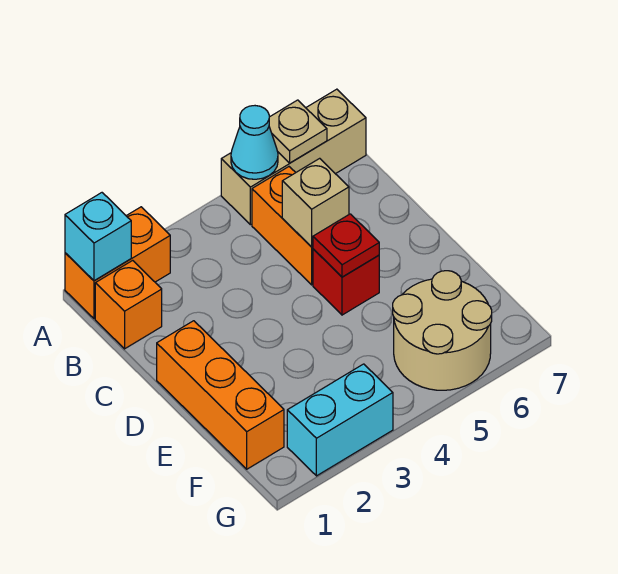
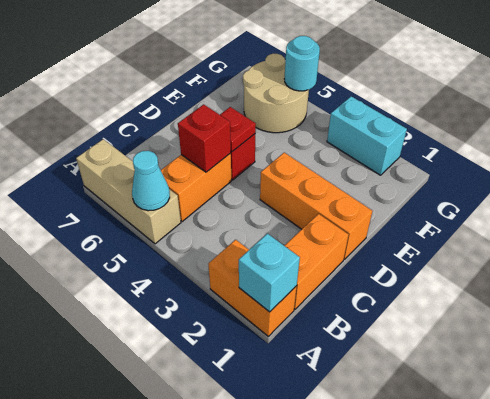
tan 1x1 plate [269,100,327,163] -> none
orange 1x1 brick [95,260,162,349] -> orange 1x2 brick [284,214,349,309]
tan 1x1 brick [282,158,349,247] -> red 1x1 brick [178,104,231,172]
orange 1x3 brick [157,321,284,469] -> orange 1x3 brick turned to [260,153,372,259]
none -> cyan 1x1 round brick [284,36,320,91]

